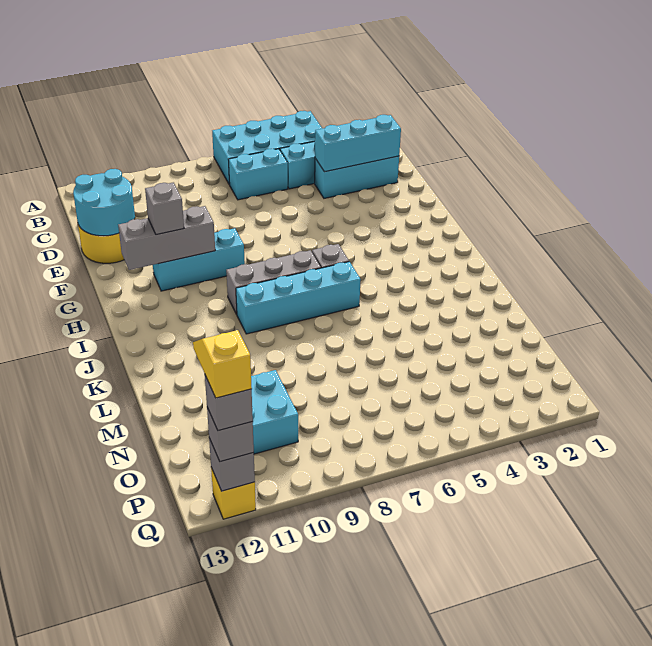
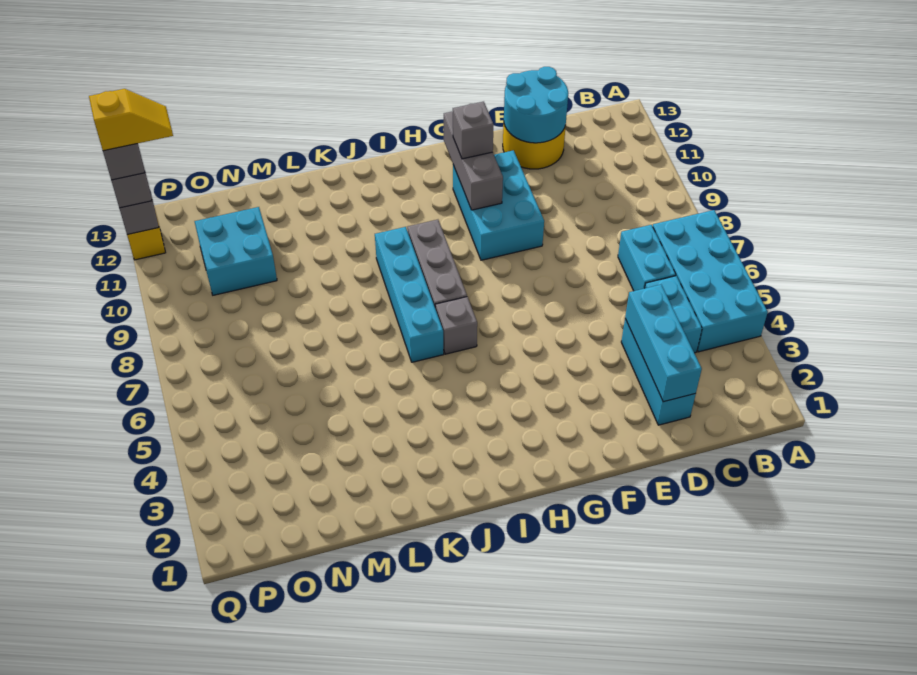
cyan 1x3 brick [153,228,245,291] -> cyan 2x3 brick [453,150,544,260]

